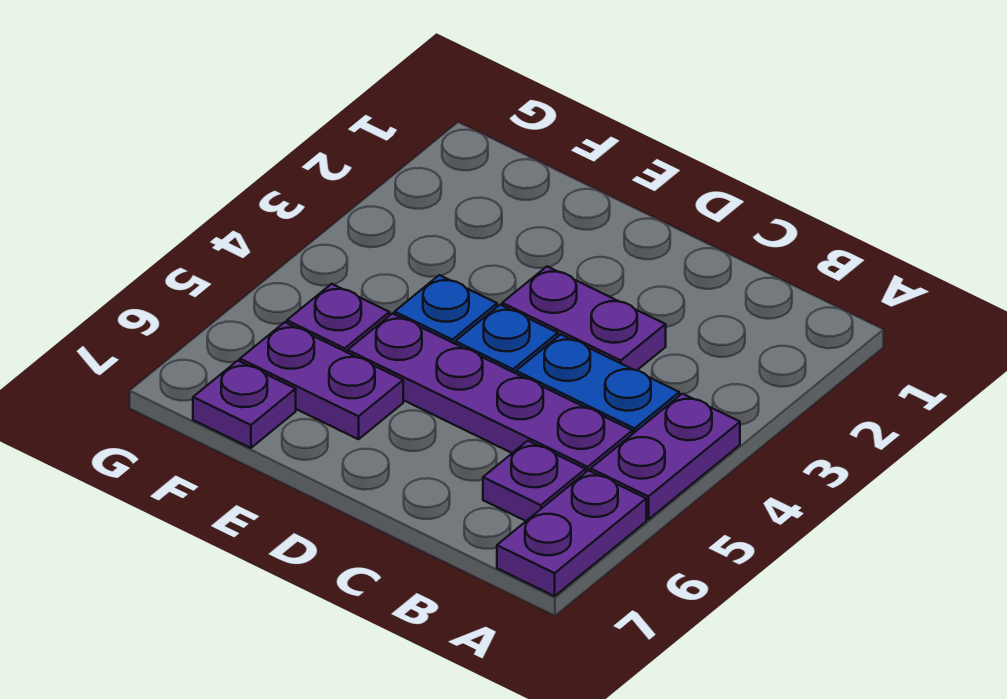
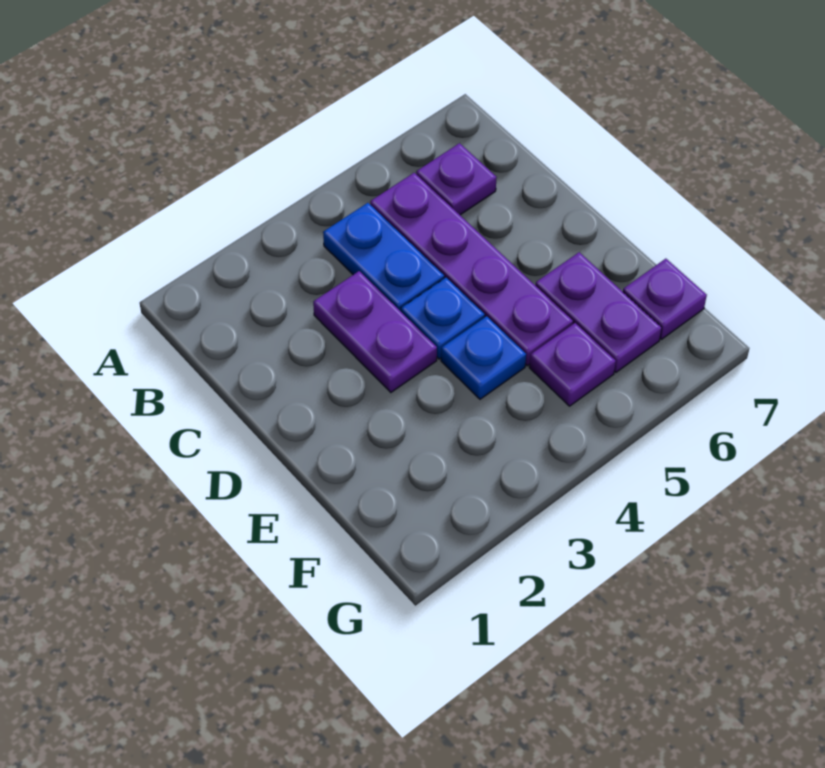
purple 1x2 plate [591,394,740,520] -> none
purple 1x2 plate [497,470,646,596] -> none

